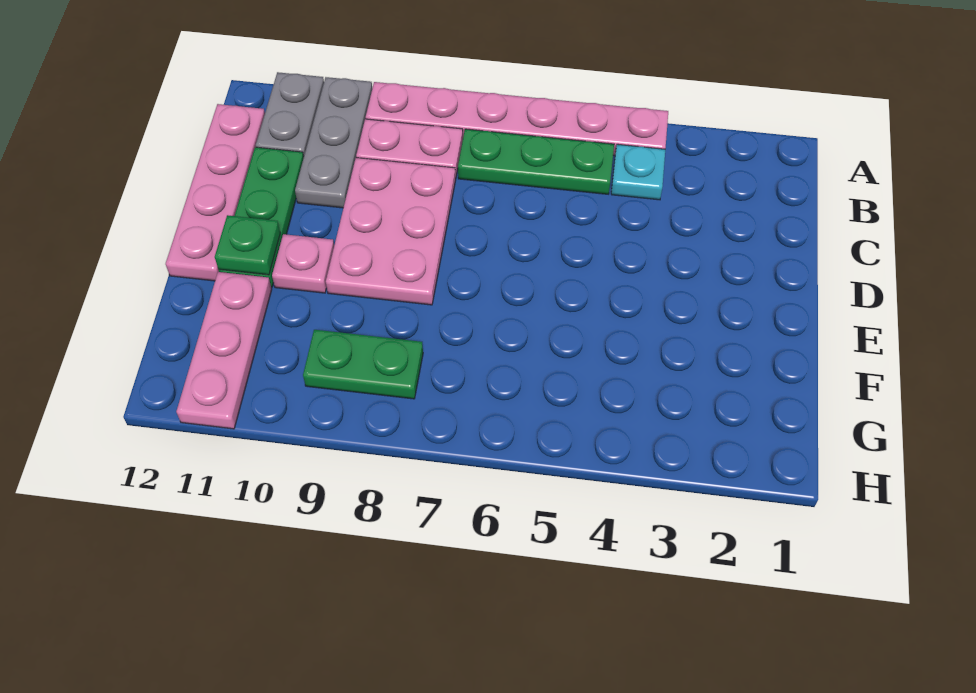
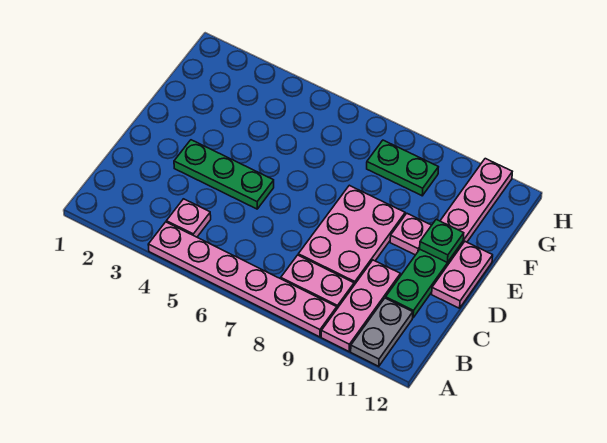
grey 1x3 plate [295,77,372,208] -> pink 1x3 plate [321,260,400,351]
cyan 1x1 plate [611,144,665,200] -> pink 1x1 plate [166,199,211,237]
green 1x3 plate [458,129,614,194] -> green 1x3 plate moved to [174,140,274,209]
pink 1x4 plate [166,104,265,281] -> pink 1x2 plate [432,242,493,308]

